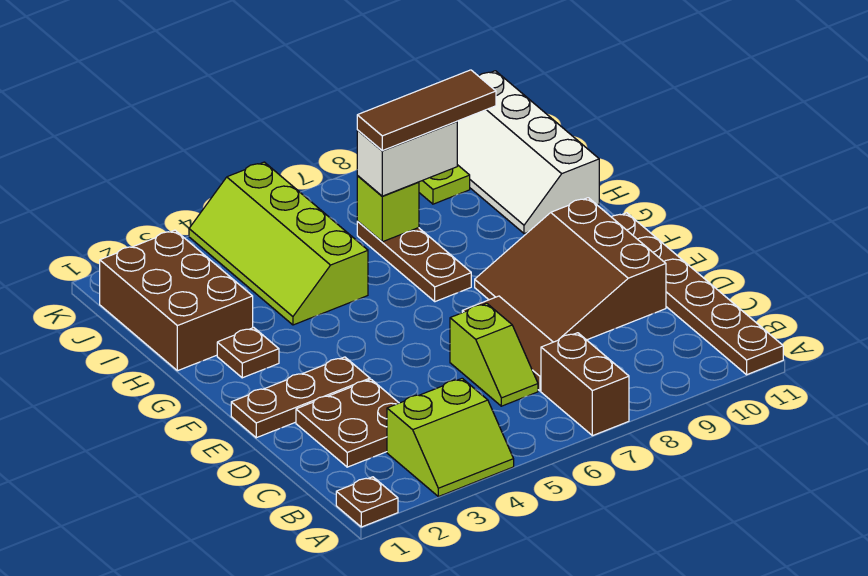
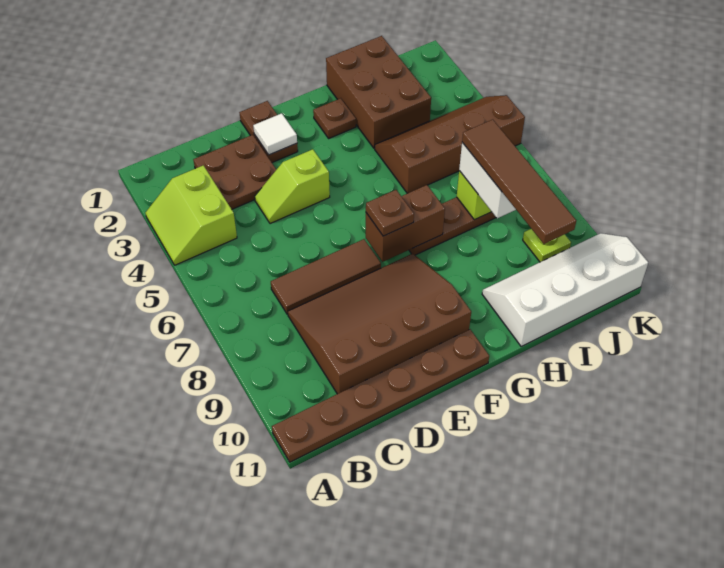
brown 1x1 plate [336,477,398,527] -> brown 1x1 plate moved to [366,190,414,236]
brown 1x2 brick [541,333,629,436] -> brown 1x2 brick moved to [366,185,445,262]
lime 1x2 slope [450,303,538,406] -> lime 1x2 slope moved to [255,149,330,224]
brown 3x3 slope [475,198,666,342] -> brown 3x4 slope [288,254,471,394]
brown 1x3 plate [231,357,370,438] -> brown 1x2 plate [239,101,298,163]
none -> white 1x1 tile [253,113,297,155]
brown 2x3 brick [100,230,253,371] -> brown 2x3 brick turned to [326,36,431,148]
lime 2x4 slope [189,162,368,325] -> brown 2x4 slope [375,95,525,193]
brown 1x3 tile [357,70,496,151] -> brown 1x4 tile [462,120,576,244]

